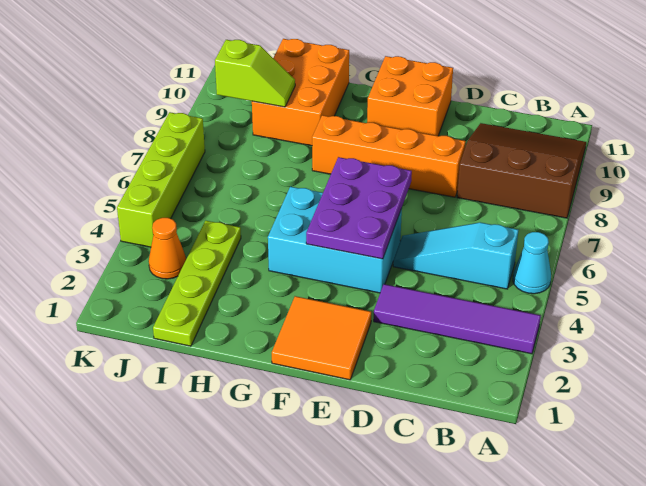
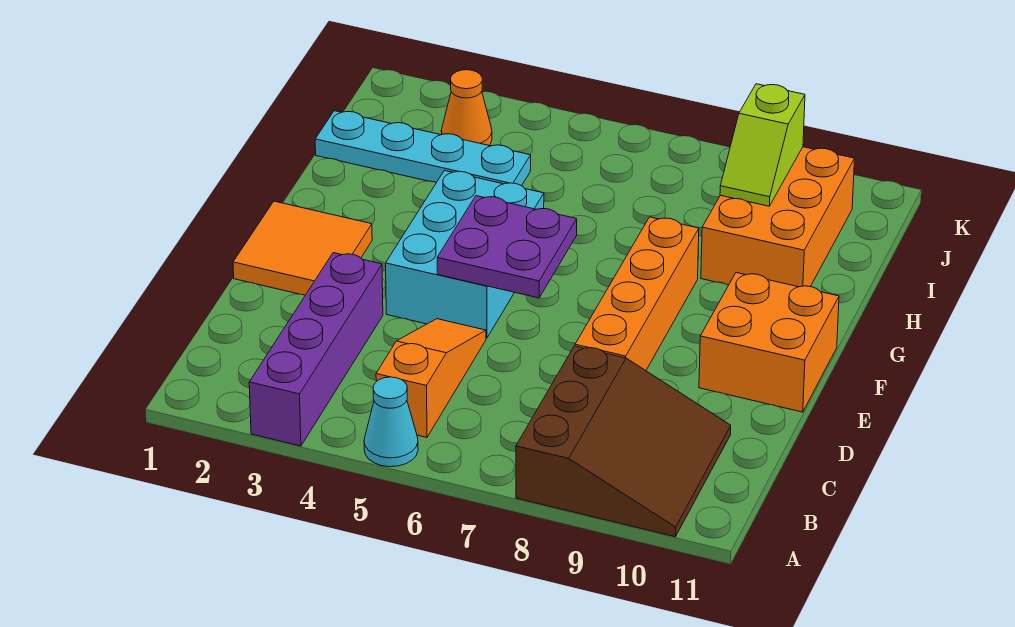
purple 1x4 tile [374,284,541,354] -> purple 1x4 brick [249,253,383,446]
cyan 1x3 slope [393,222,518,289] -> orange 1x3 slope [376,319,486,437]
purple 2x3 plate [306,157,412,259] -> purple 2x2 plate [437,196,577,298]
orange 2x3 brick [252,39,349,146] -> orange 2x3 brick turned to [701,147,855,287]
lime 1x4 plate [153,221,241,346] -> cyan 1x4 plate [315,111,531,186]
lime 1x4 brick [117,112,205,247] -> none

